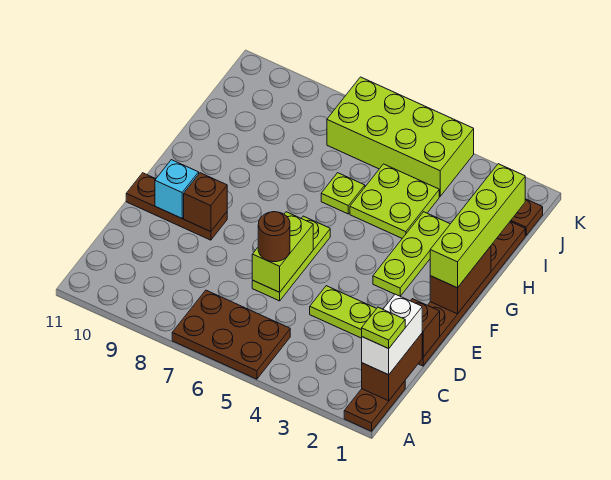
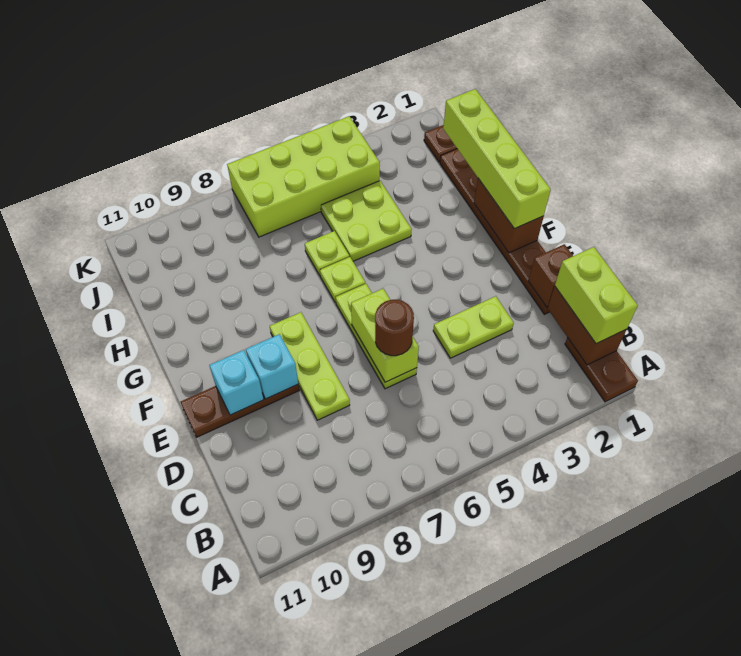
brown 2x3 plate [172,290,290,379] -> none
white 1x2 brick [362,294,422,375] -> lime 1x2 brick [555,247,638,344]
lime 1x1 plate [362,307,405,349] -> lime 1x1 plate moved to [320,257,365,303]
brown 1x1 brick [184,173,227,232] -> cyan 1x1 brick [246,334,298,399]
lime 1x3 plate [373,212,450,296] -> lime 1x3 plate moved to [270,312,350,420]

